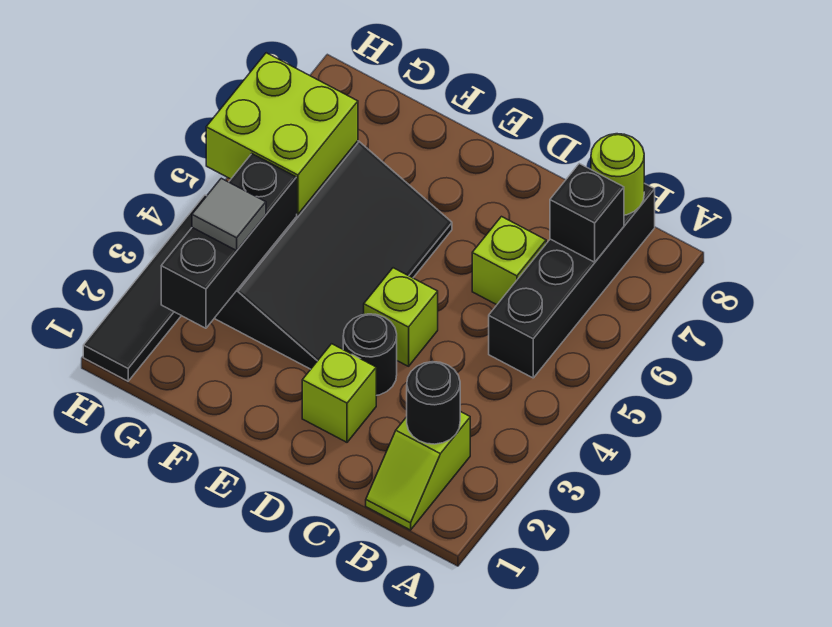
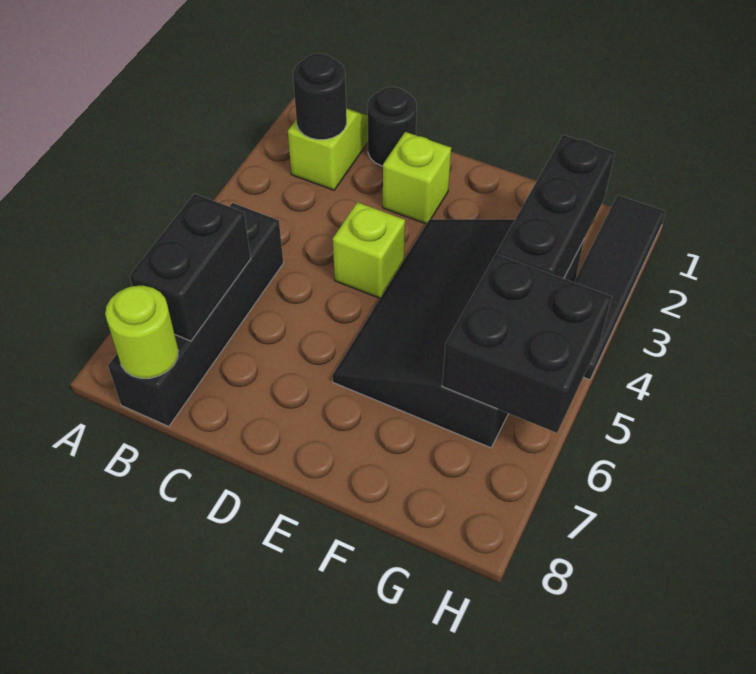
black 1x1 brick [550,164,624,262] -> black 1x2 brick [129,194,251,341]
lime 1x1 brick [472,217,546,305] -> none
black 1x1 round brick [343,314,397,396] -> black 1x1 round brick moved to [368,87,417,166]
grey 1x1 tile [192,178,266,251] -> none
lime 2x2 brick [206,53,358,214] -> black 2x2 brick [442,254,612,433]

